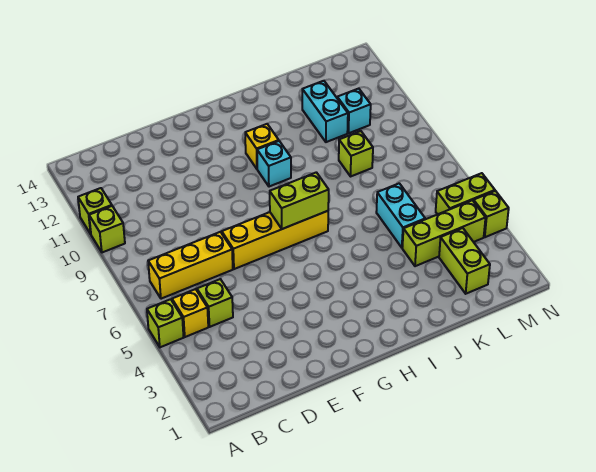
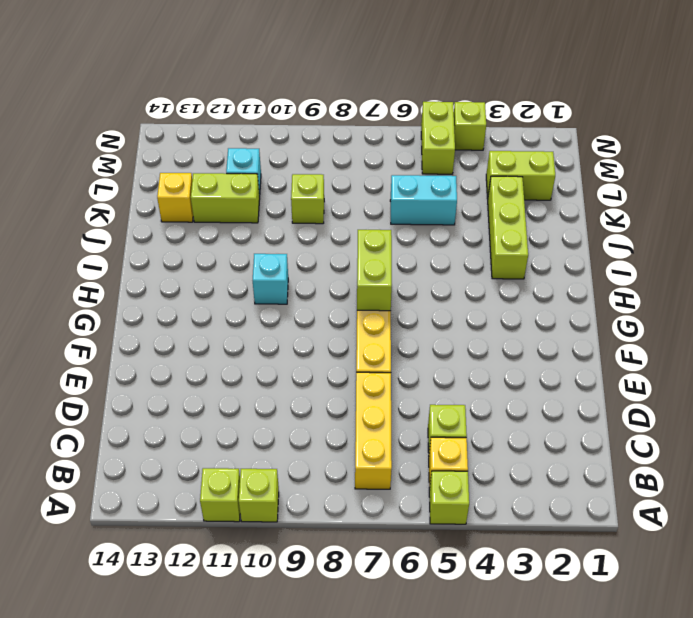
yellow 1x1 brick [245,124,279,169] -> yellow 1x1 brick moved to [157,173,193,222]
lime 1x3 brick [402,200,485,266] -> lime 1x3 brick moved to [488,176,528,279]
cyan 1x2 brick [302,81,348,142] -> lime 1x2 brick [191,173,260,223]

